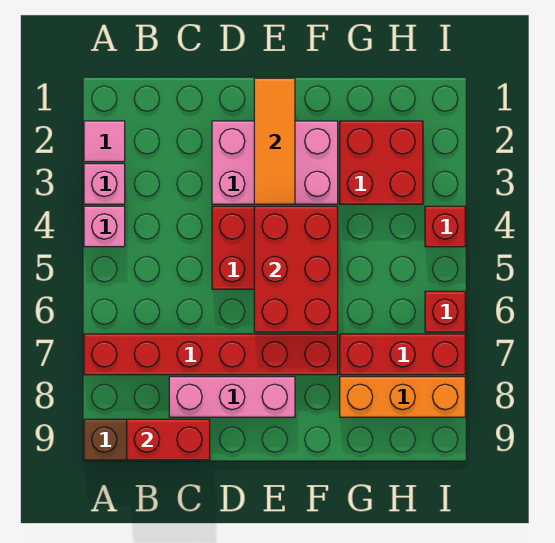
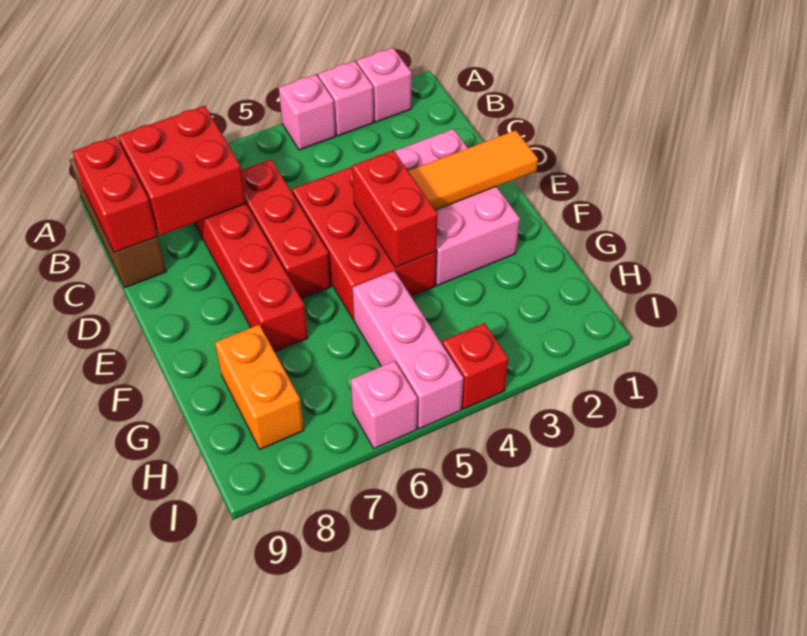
pink 1x1 tile [84,121,125,162] -> pink 1x1 brick [357,48,412,122]
pink 1x3 brick [169,377,295,417] -> pink 1x3 brick moved to [352,271,463,429]
red 2x3 brick [254,206,338,332] -> red 1x2 brick [352,150,438,267]
red 2x2 brick [340,121,423,204] -> red 2x2 brick moved to [118,106,246,235]
red 1x3 brick [340,334,465,375] -> red 1x3 brick moved to [241,160,331,299]
orange 1x3 brick [340,377,465,417] -> orange 1x2 brick [215,325,304,449]
red 1x1 brick [425,291,465,332] -> pink 1x1 brick [351,361,417,449]

